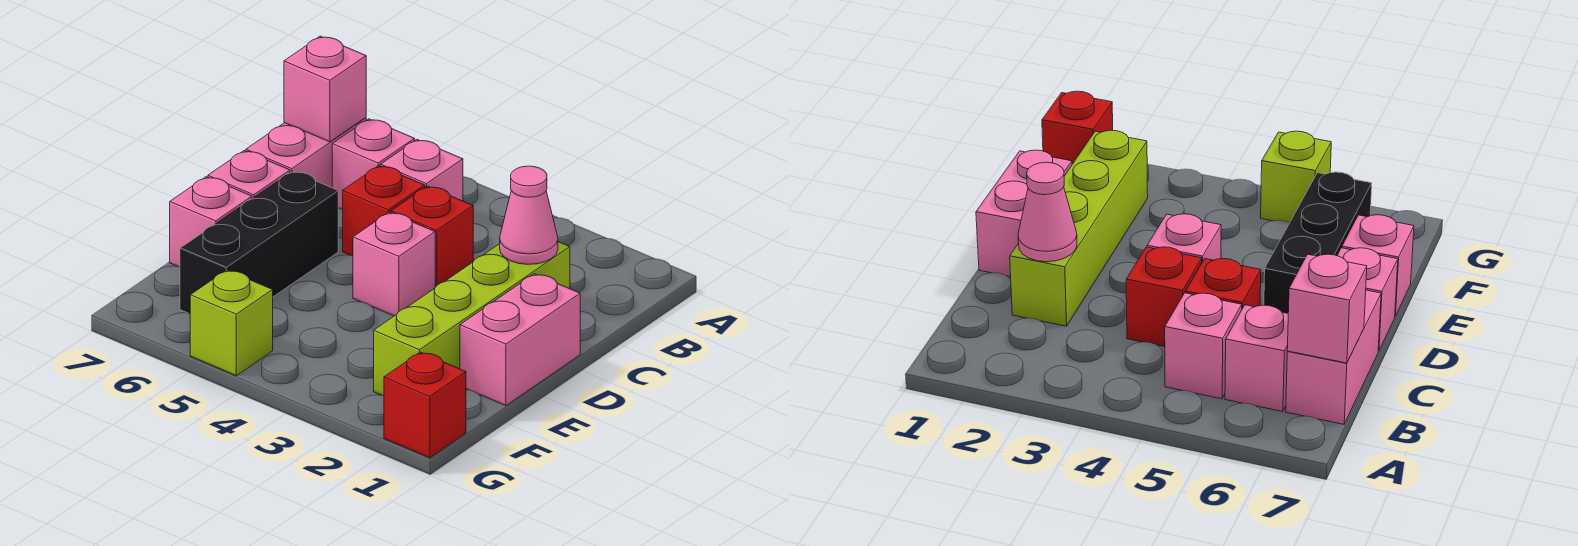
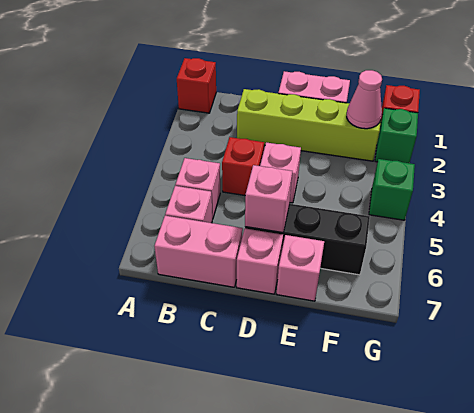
pink 1x1 brick [284,36,366,142] -> pink 1x1 brick moved to [245,165,292,233]
pink 1x1 cone [500,166,558,264] -> pink 1x1 cone moved to [347,70,382,129]
red 1x1 brick [343,166,425,256] -> red 1x1 brick moved to [177,58,216,113]
none -> green 1x1 brick [375,108,418,163]
none -> green 1x1 brick [369,159,415,220]
lime 1x1 brick [190,270,273,376] -> none

